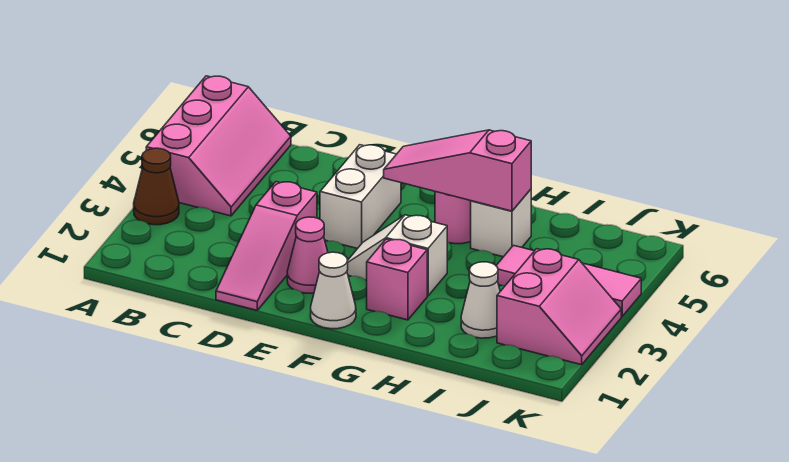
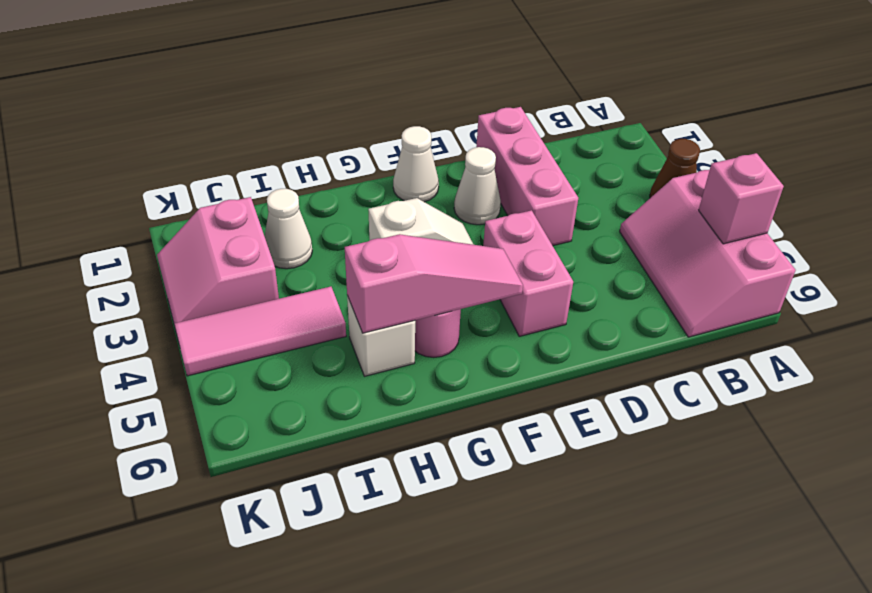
pink 1x3 slope [216,182,317,310] -> pink 1x3 brick [476,107,578,246]
pink 1x1 cone [287,217,328,293] -> white 1x1 cone [454,147,501,225]
white 1x2 brick [320,145,401,249] -> pink 1x2 brick [483,210,573,336]
pink 1x1 brick [367,239,427,320] -> pink 1x1 brick moved to [699,153,784,244]

